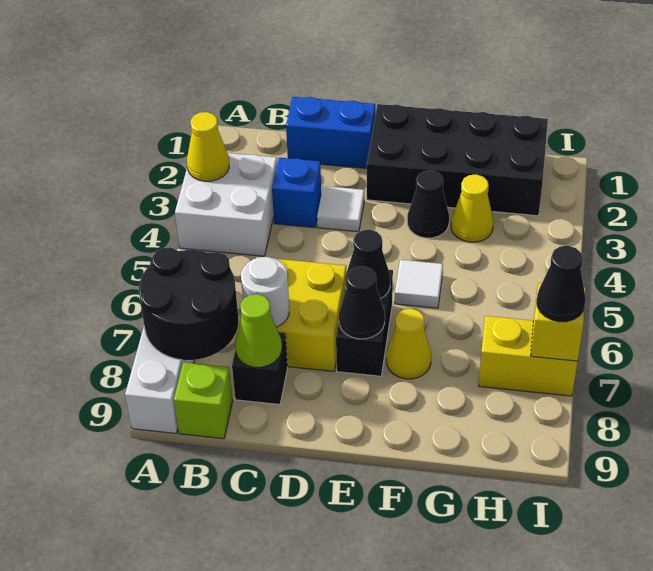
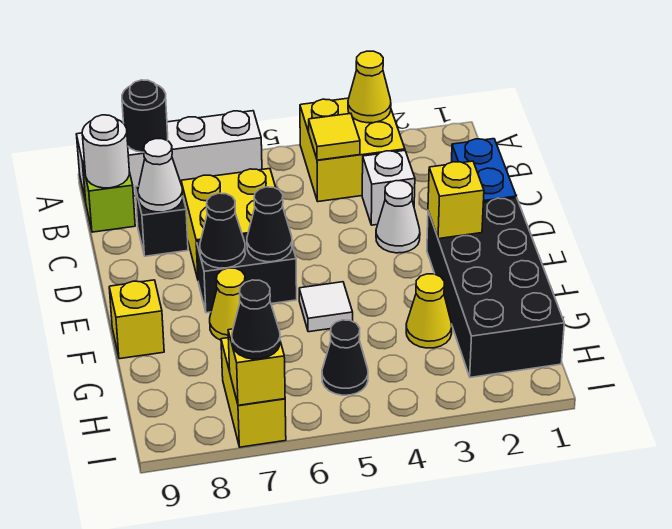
white 2x2 brick [175,153,277,256] -> yellow 2x2 brick [300,98,405,202]
black 2x2 round brick [139,247,239,360] -> black 1x1 round brick [122,80,168,152]
none -> yellow 1x1 tile [309,113,360,160]
blue 1x1 brick [272,158,321,228] -> white 1x1 brick [362,150,415,225]
white 1x1 round brick [241,257,289,327] -> white 1x1 round brick moved to [82,115,129,188]
lime 1x1 cone [235,294,282,367] -> white 1x1 cone [138,139,183,212]
white 1x1 tile [317,186,364,232] -> white 1x1 cone [376,181,420,253]
none -> yellow 1x1 brick [428,161,484,239]
black 1x1 cone [407,170,449,238] -> black 1x1 cone moved to [322,320,368,395]
none -> yellow 1x1 brick [109,280,164,359]

